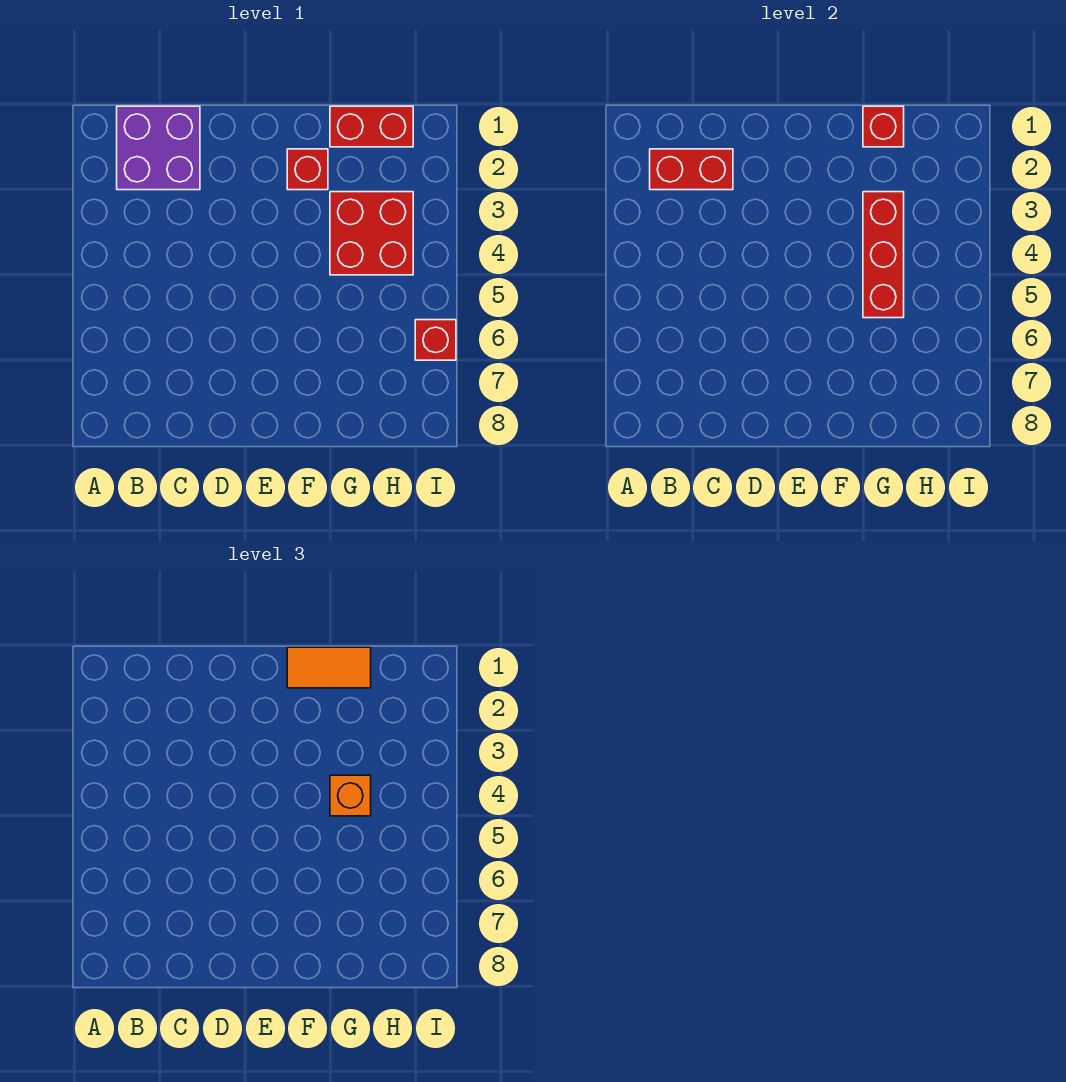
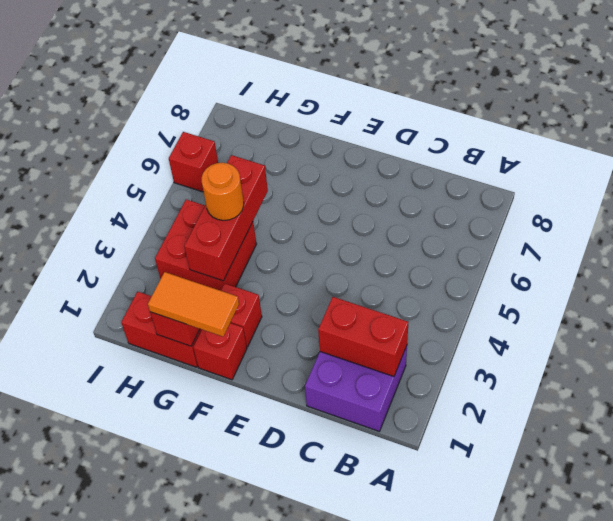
none -> red 1x1 brick [193,323,247,380]
orange 1x1 brick [330,775,371,816] -> orange 1x1 round brick [202,163,244,221]

